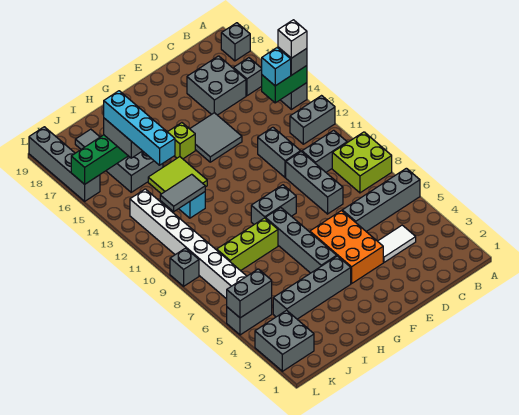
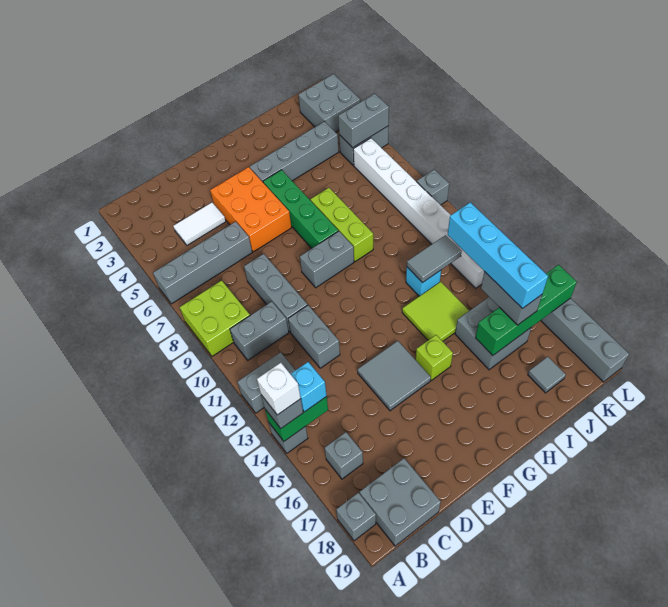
grey 2x2 brick [187,56,246,115] -> grey 2x2 brick moved to [360,458,441,546]
grey 1x4 brick [265,208,337,273] -> green 1x4 brick [263,170,338,248]
lime 1x3 brick [217,218,278,271] -> lime 1x3 brick turned to [311,188,373,262]

